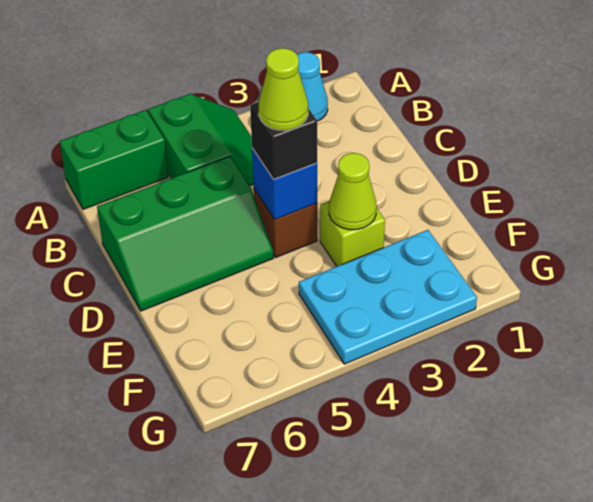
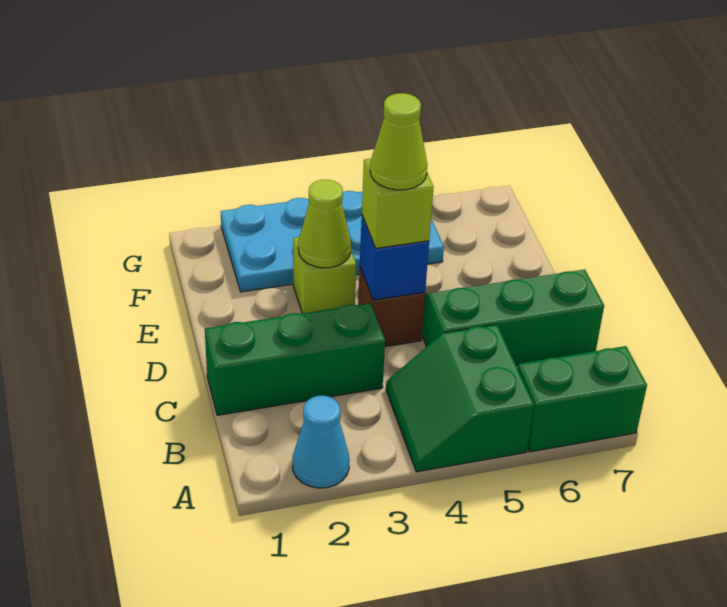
none -> green 1x3 brick [205,303,385,415]
black 1x1 brick [250,102,317,179] -> lime 1x1 brick [362,159,434,248]
cyan 2x3 plate [299,230,477,364] -> cyan 2x4 plate [221,191,444,292]

